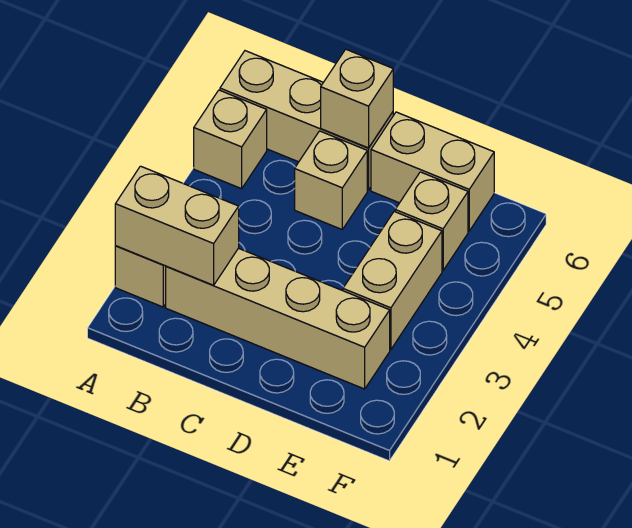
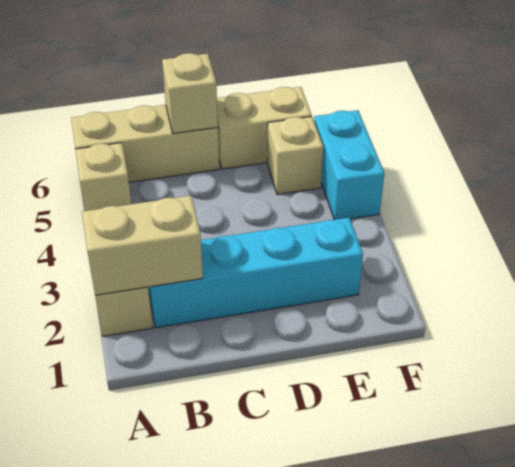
tan 1x4 brick [166,248,390,389] -> cyan 1x4 brick [148,218,363,328]
tan 1x1 brick [295,131,367,229] -> none
tan 1x2 brick [343,212,442,350] -> none
none -> cyan 1x2 brick [314,110,384,220]

